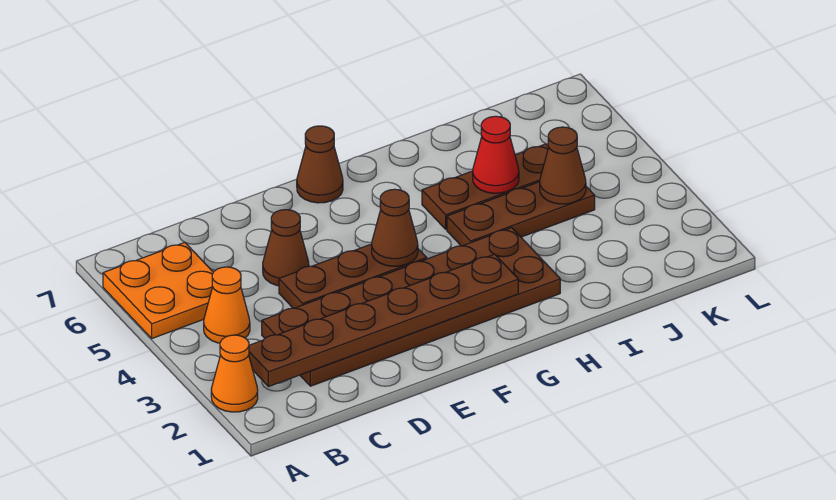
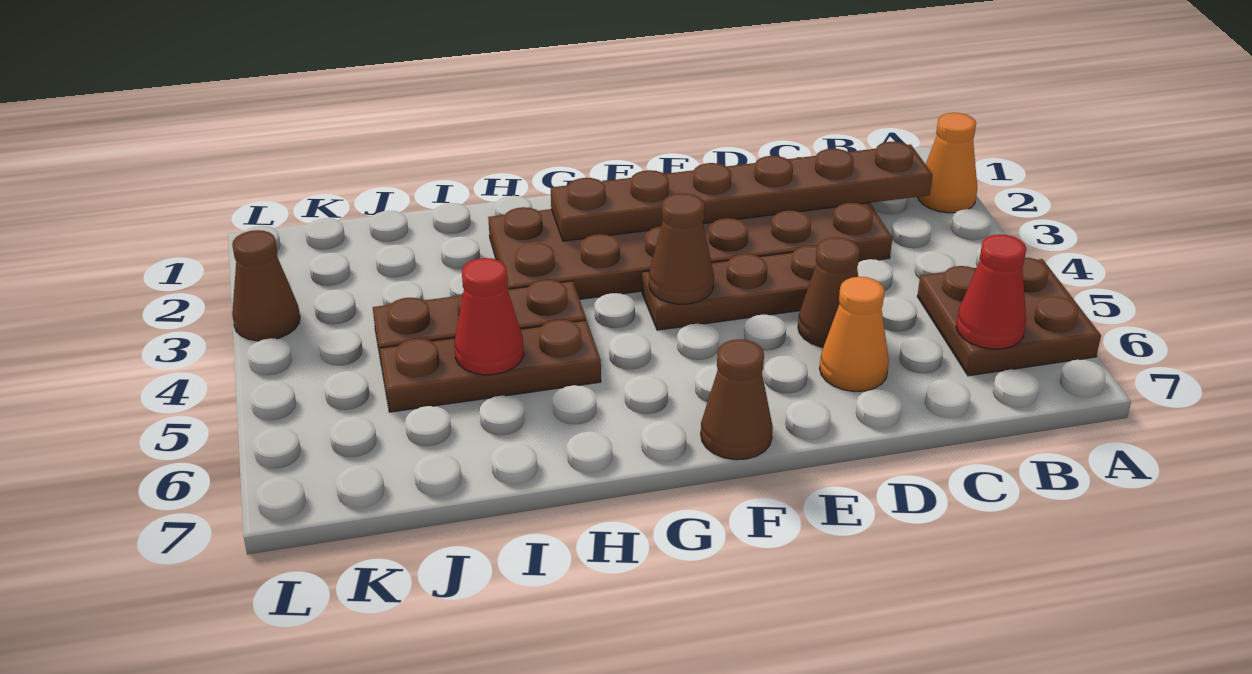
orange 2x2 plate [103,242,213,338] -> brown 2x2 plate [917,258,1101,376]
orange 1x1 cone [204,267,250,343] -> orange 1x1 cone moved to [819,277,889,392]
none -> red 1x1 cone [956,234,1026,349]
brown 1x1 cone [540,127,586,204] -> brown 1x1 cone moved to [232,230,300,341]

